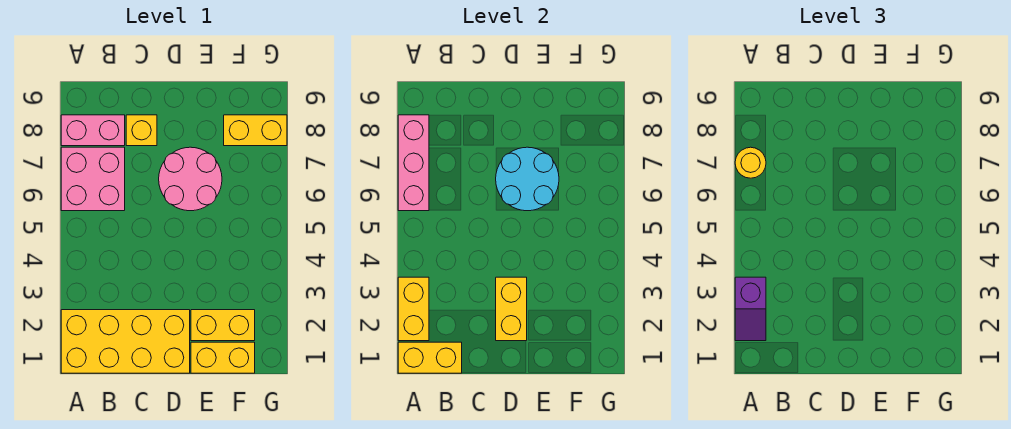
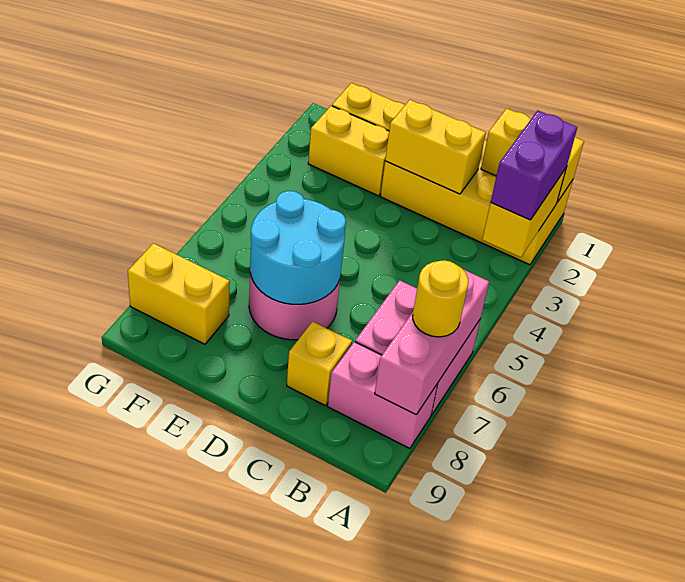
purple 1x2 slope [735,277,766,341] -> purple 1x2 brick [491,110,577,220]
yellow 1x2 brick [496,277,527,341] -> yellow 1x2 brick turned to [385,100,486,194]

